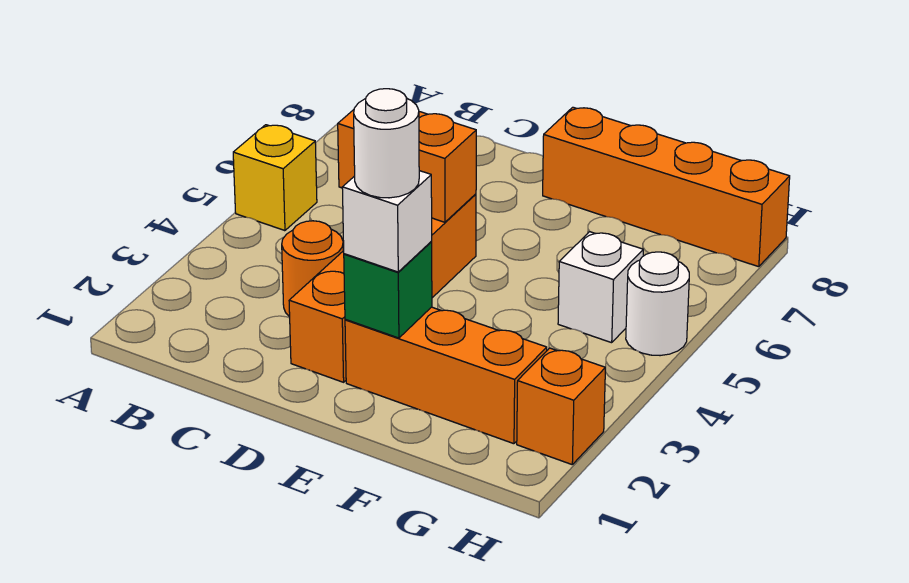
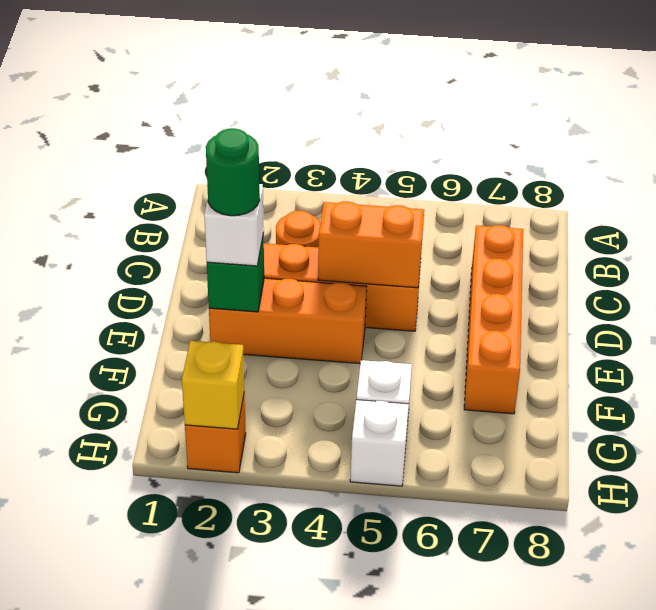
yellow 1x1 brick [233,125,317,231] -> yellow 1x1 brick moved to [182,341,244,429]
orange 1x2 brick [338,110,476,222] -> orange 1x2 brick turned to [318,201,424,288]
orange 1x3 brick [345,307,547,444] -> orange 1x3 brick turned to [209,278,367,364]
white 1x1 round brick [354,89,419,198] -> green 1x1 round brick [206,128,260,216]
orange 1x4 brick [543,107,790,267] -> orange 1x4 brick moved to [464,225,523,414]
white 1x1 round brick [626,252,689,356] -> white 1x1 brick [350,400,409,486]

